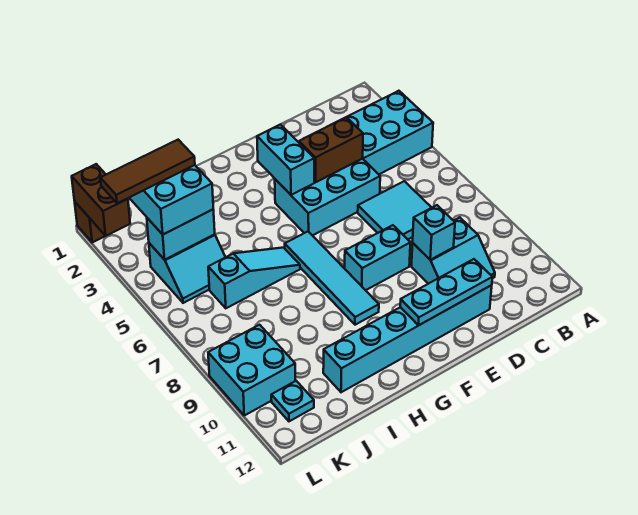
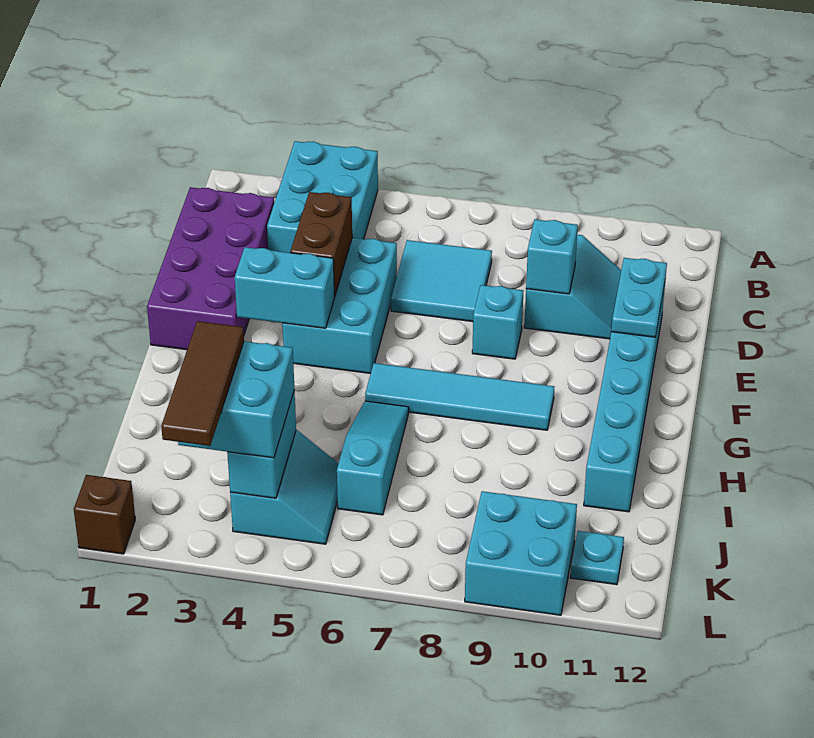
none -> purple 2x4 brick [147,187,274,350]
cyan 1x3 plate [400,259,492,325] -> cyan 1x2 plate [611,258,667,337]
cyan 1x2 brick [345,225,410,290] -> cyan 1x1 brick [472,285,523,359]
brown 1x2 brick [72,164,130,236] -> none

